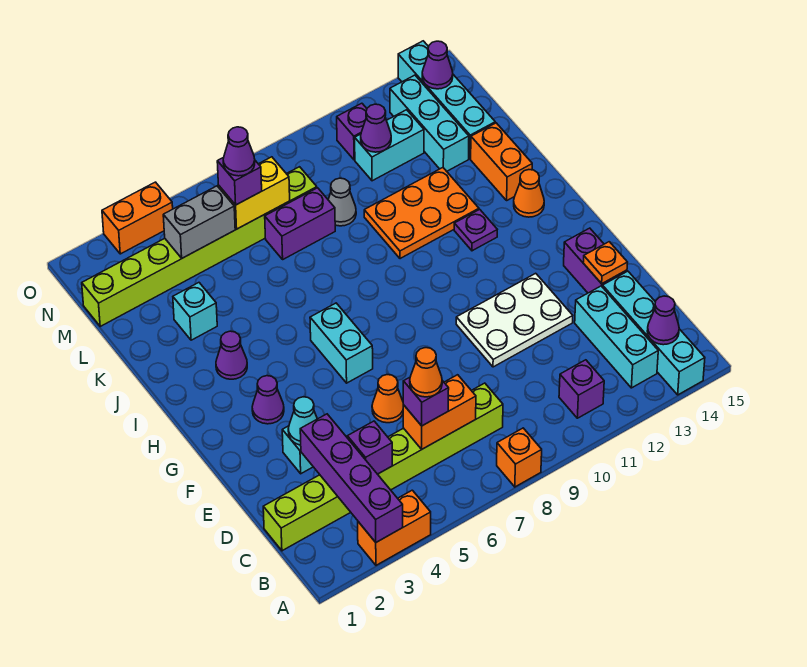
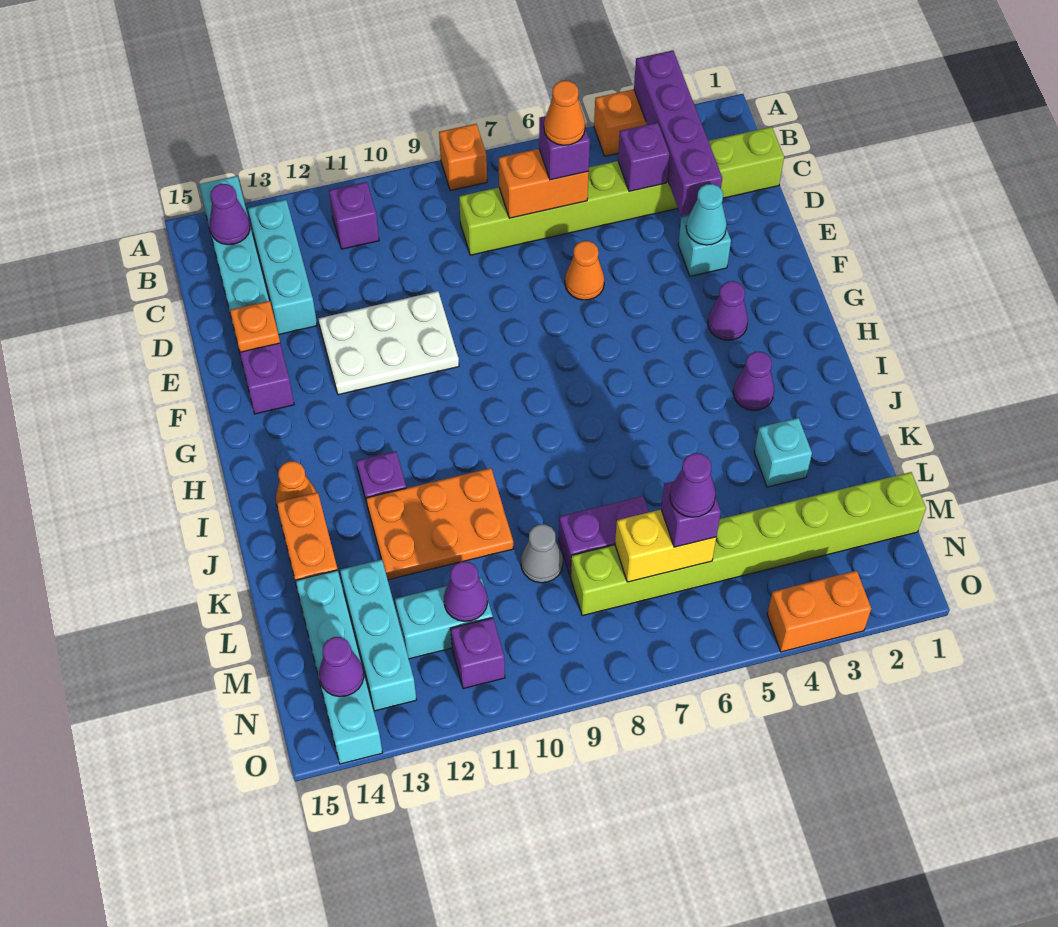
cyan 1x2 brick [310,303,373,383] -> none
grey 1x2 brick [163,186,235,258] -> none

